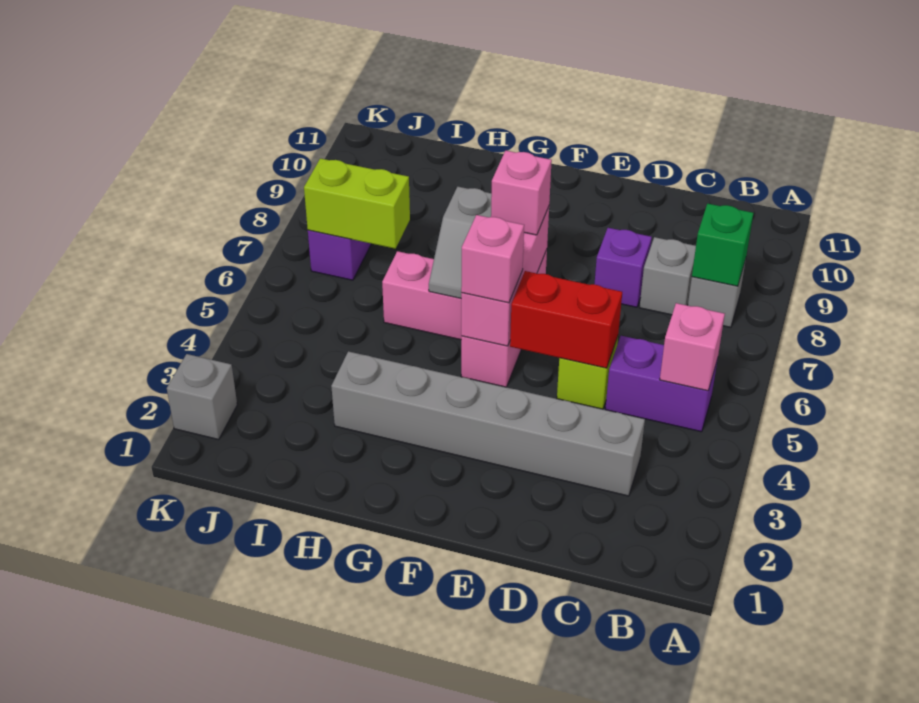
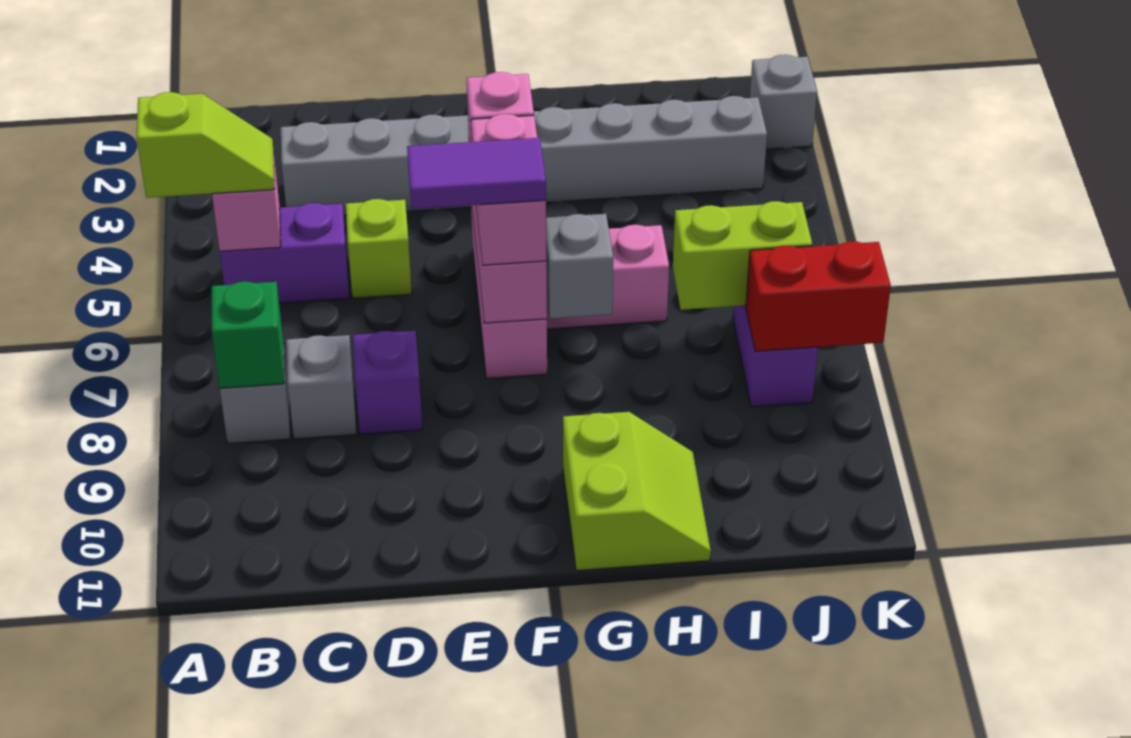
none -> lime 1x2 slope [137,92,274,198]
grey 1x6 brick [331,351,645,496] -> grey 1x8 brick [281,96,767,216]
red 1x2 brick [510,271,622,368] -> red 1x2 brick moved to [746,241,891,351]
none -> purple 1x2 tile [407,138,546,209]
pink 1x1 brick [491,151,552,235] -> pink 1x2 brick [471,114,546,265]
none -> lime 2x2 slope [563,412,711,571]

